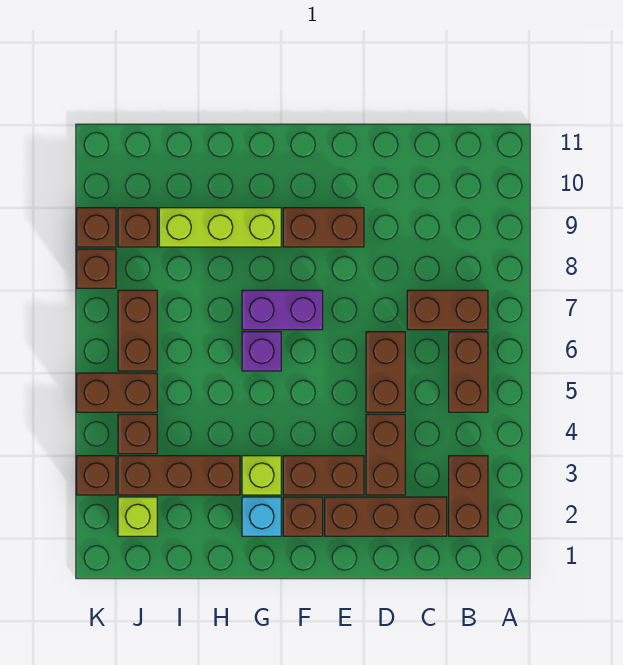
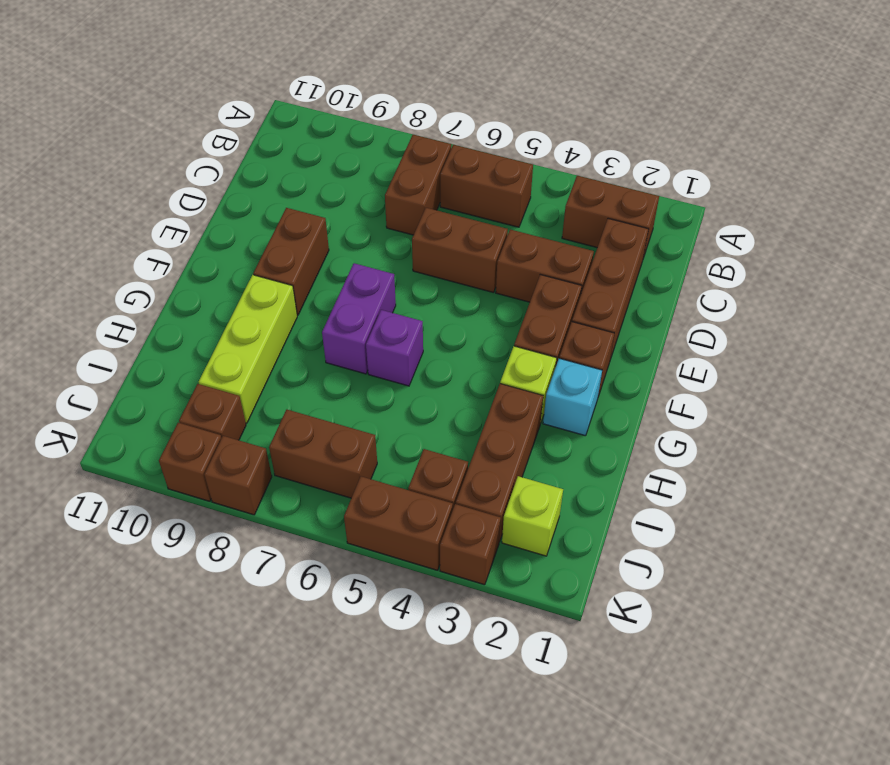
brown 1x2 brick [77,373,157,412] -> brown 1x2 brick turned to [344,476,453,570]

